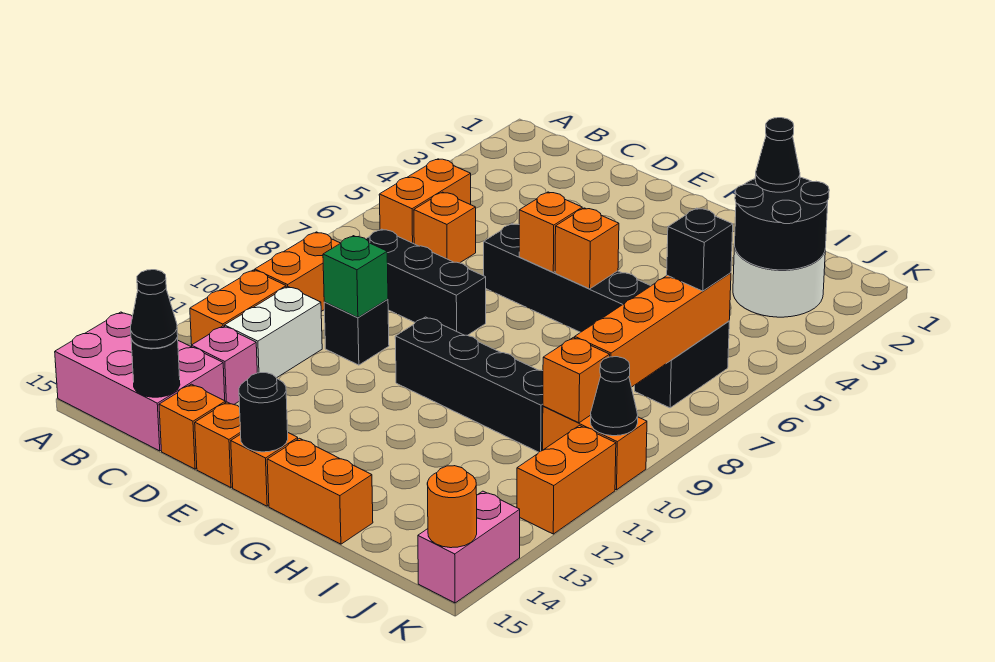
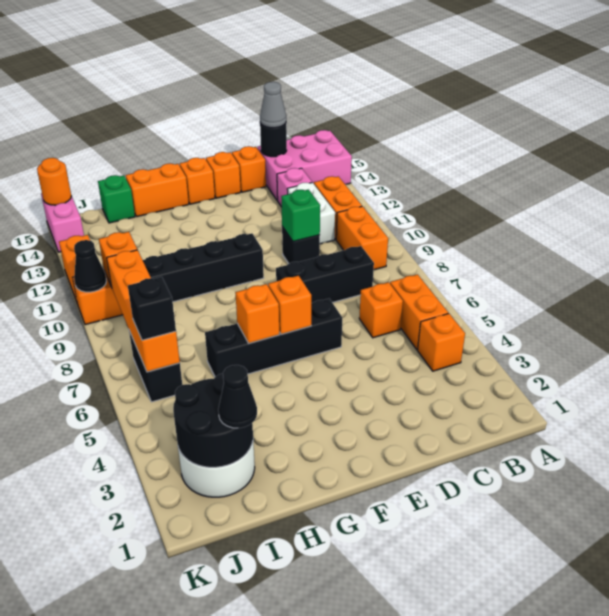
none -> orange 1x1 brick [418,313,465,371]
black 1x1 cone [131,270,178,348] -> grey 1x1 cone [260,82,286,128]
black 1x1 round brick [239,373,288,452] -> none
none -> green 1x1 brick [98,175,135,223]

